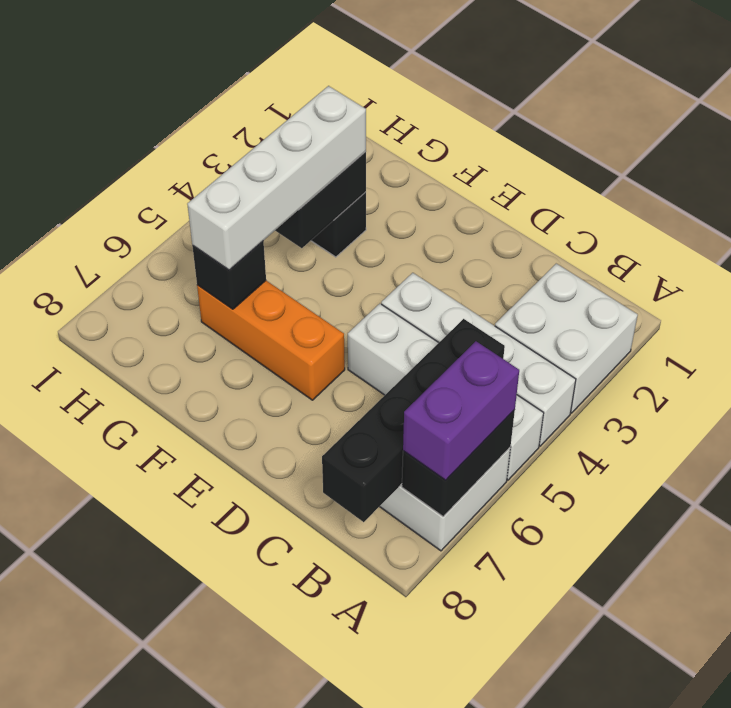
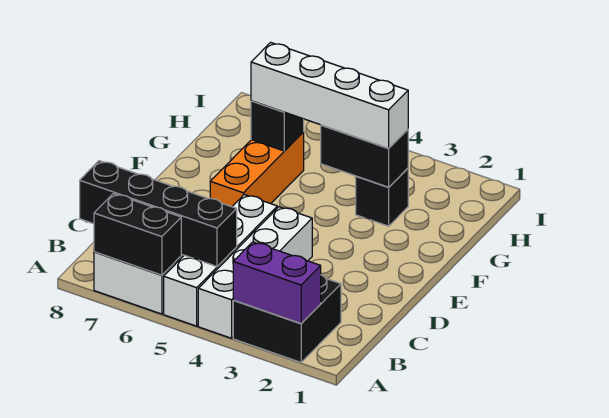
white 2x2 brick [495,264,638,413] -> black 2x2 brick [233,275,341,362]
purple 1x2 brick [403,341,519,480] -> purple 1x2 brick moved to [233,242,321,323]

